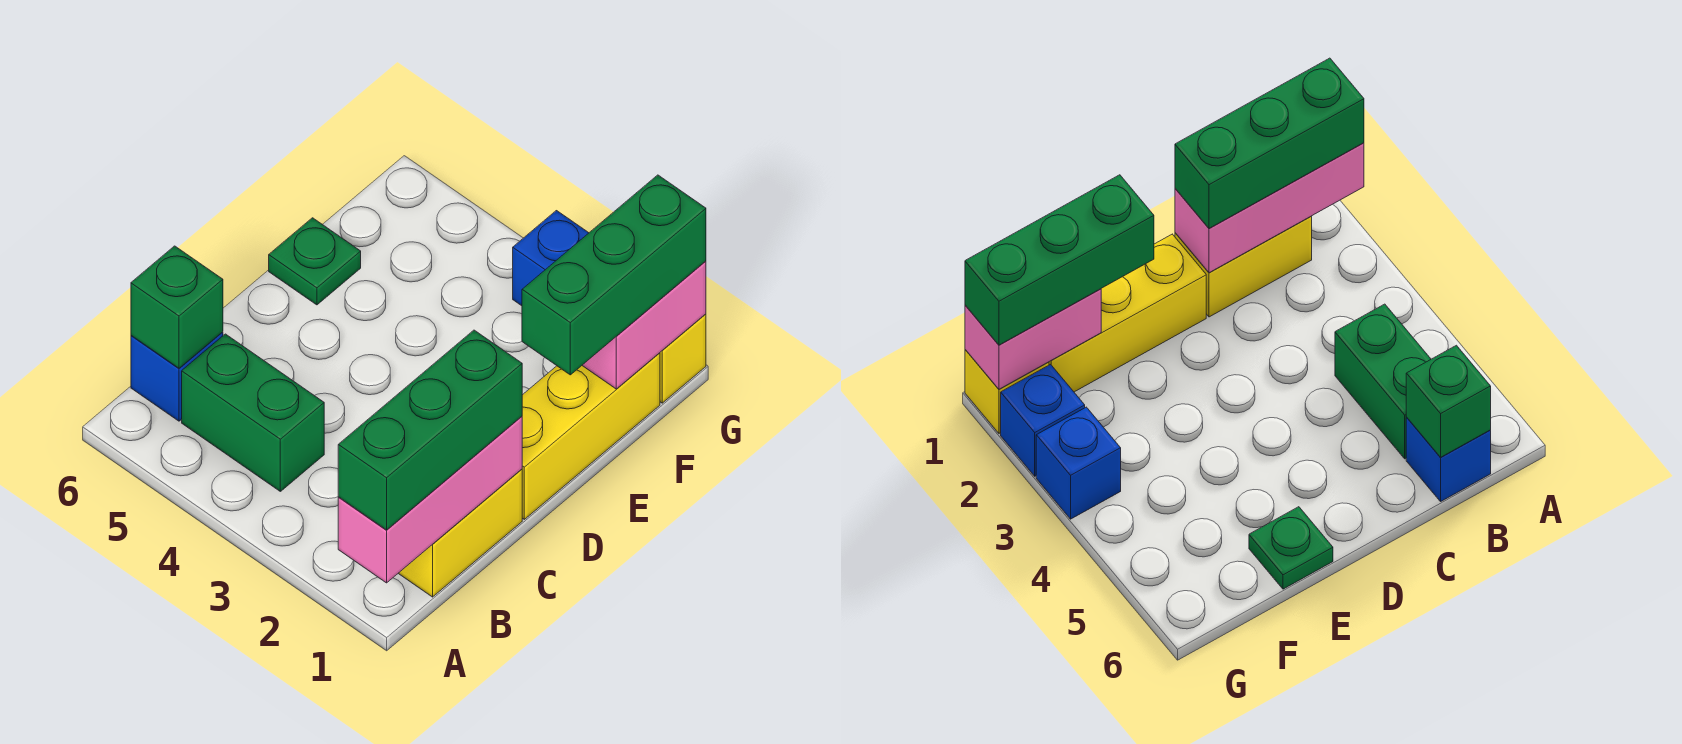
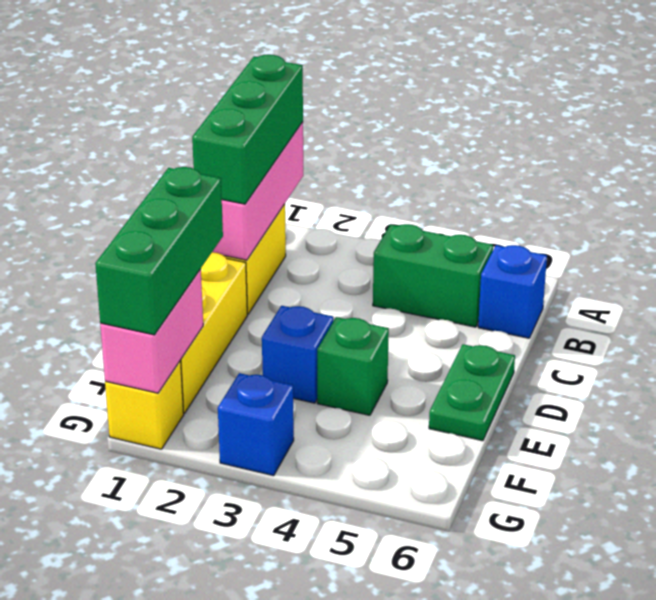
green 1x1 brick [131,246,223,368] -> green 1x1 brick moved to [317,317,389,415]
green 1x1 plate [269,218,361,305] -> green 1x2 plate [429,344,515,441]
blue 1x1 brick [1001,365,1085,476] -> blue 1x1 brick moved to [262,306,333,403]

